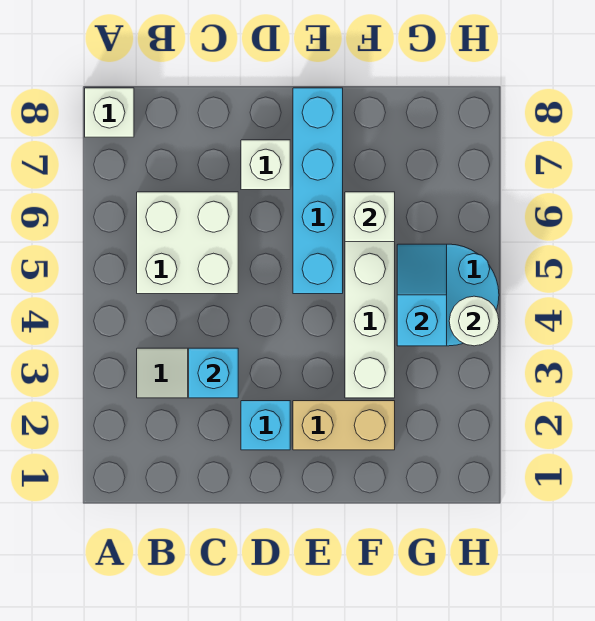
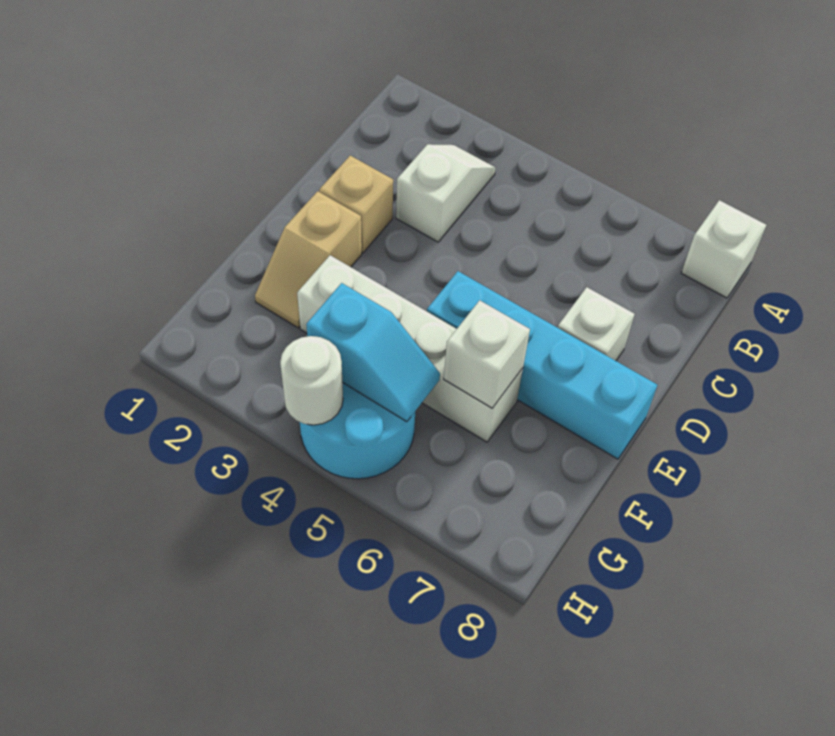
white 2x2 brick [137,192,238,294] -> none
cyan 1x1 brick [189,348,238,398] -> none
cyan 1x1 brick [241,401,290,450] -> tan 1x1 brick [319,156,393,253]
tan 1x2 brick [293,401,395,450] -> tan 1x2 slope [255,191,362,328]

